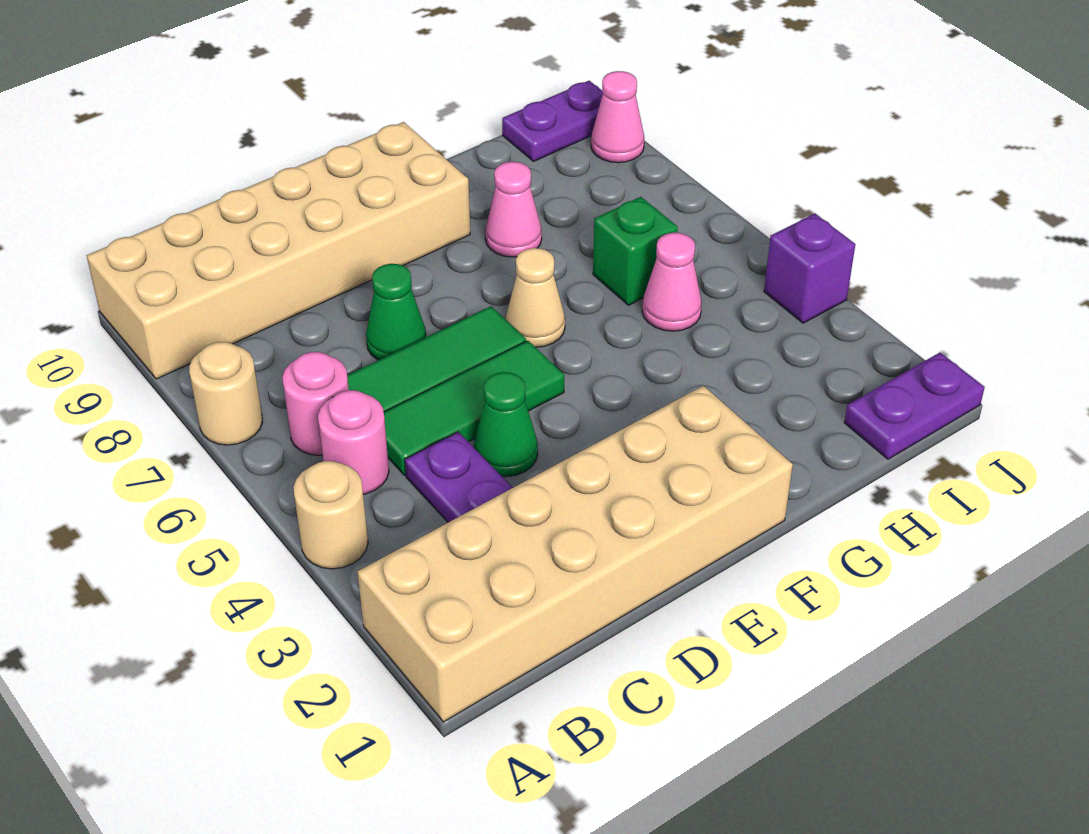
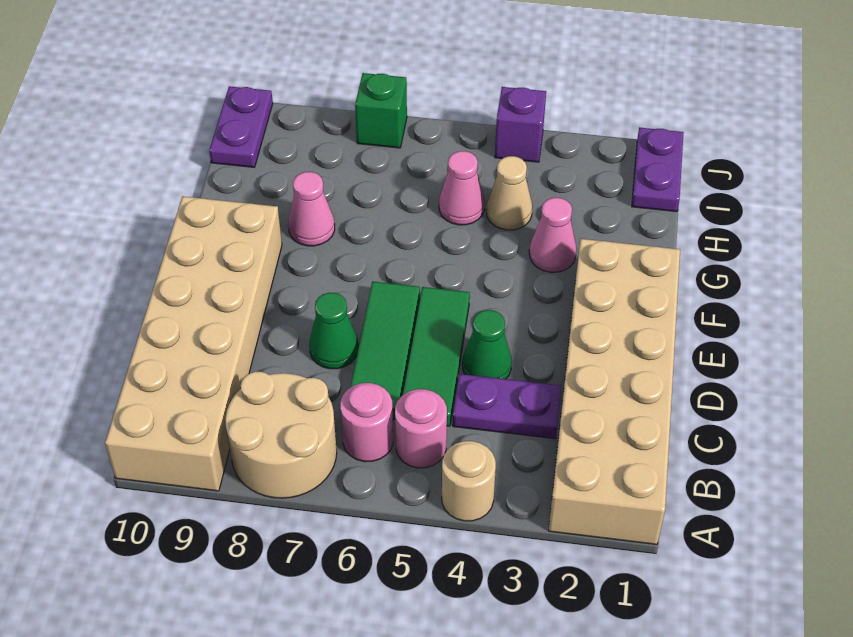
tan 1x1 round brick [189,342,263,445] -> tan 2x2 round brick [225,372,337,498]
tan 1x1 cone [506,248,565,347] -> tan 1x1 cone moved to [486,156,532,230]
green 1x1 brick [593,197,678,305] -> green 1x1 brick moved to [355,73,407,148]
pink 1x1 cone [591,71,644,163] -> pink 1x1 cone moved to [529,198,576,272]

